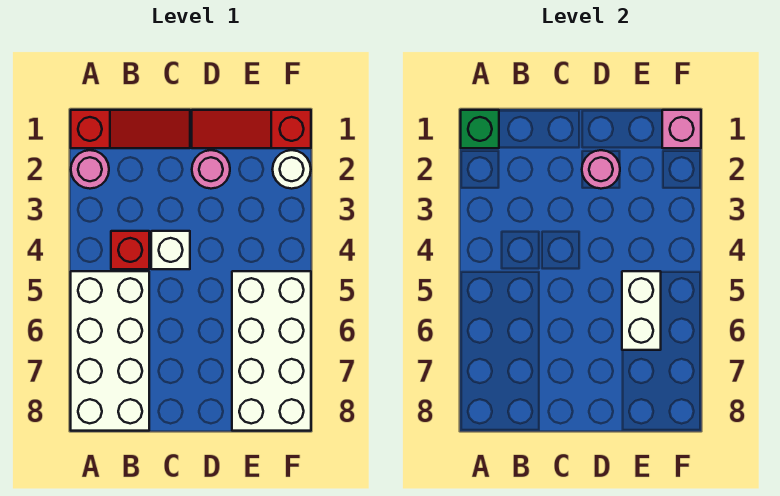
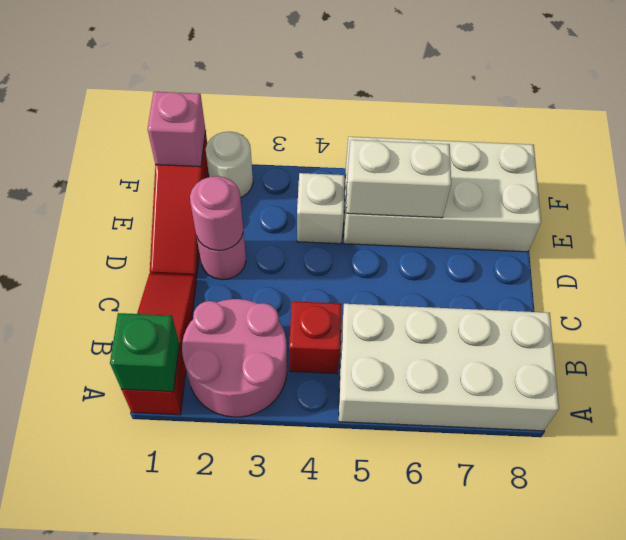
pink 1x1 round brick [71,150,109,189] -> pink 2x2 round brick [182,299,287,417]
white 1x1 brick [151,231,190,269] -> white 1x1 brick moved to [297,173,345,244]

